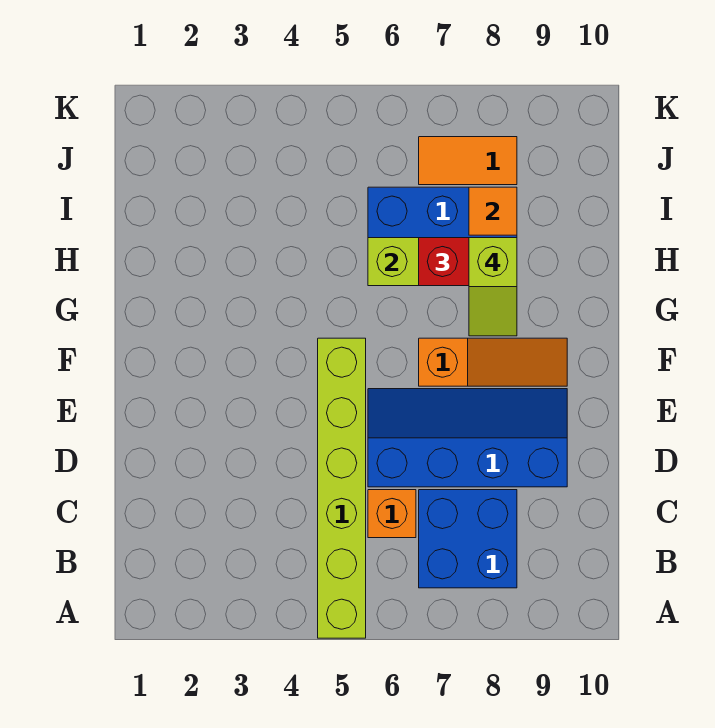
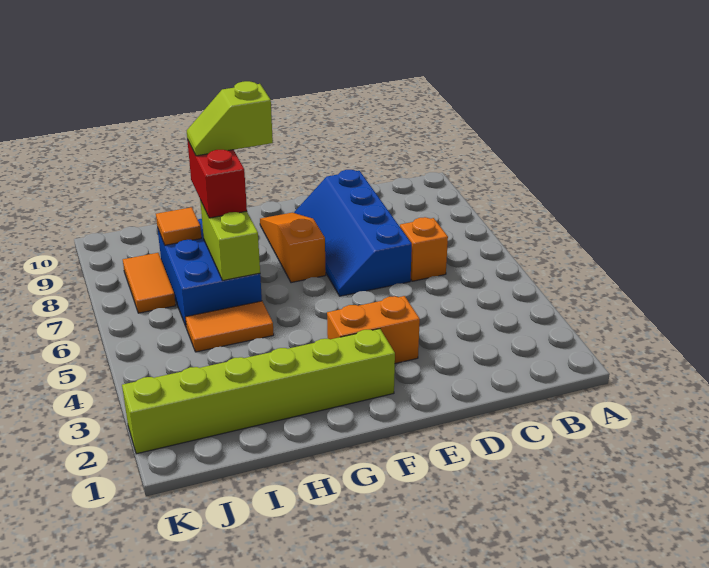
lime 1x6 brick [318,338,366,638] -> lime 1x6 brick moved to [122,329,395,454]
blue 2x2 brick [419,490,517,588] -> none
none -> orange 1x2 brick [327,296,420,363]
lime 1x2 slope [469,238,517,336] -> lime 1x2 slope turned to [187,81,273,156]
none -> orange 1x2 tile [185,301,274,352]

